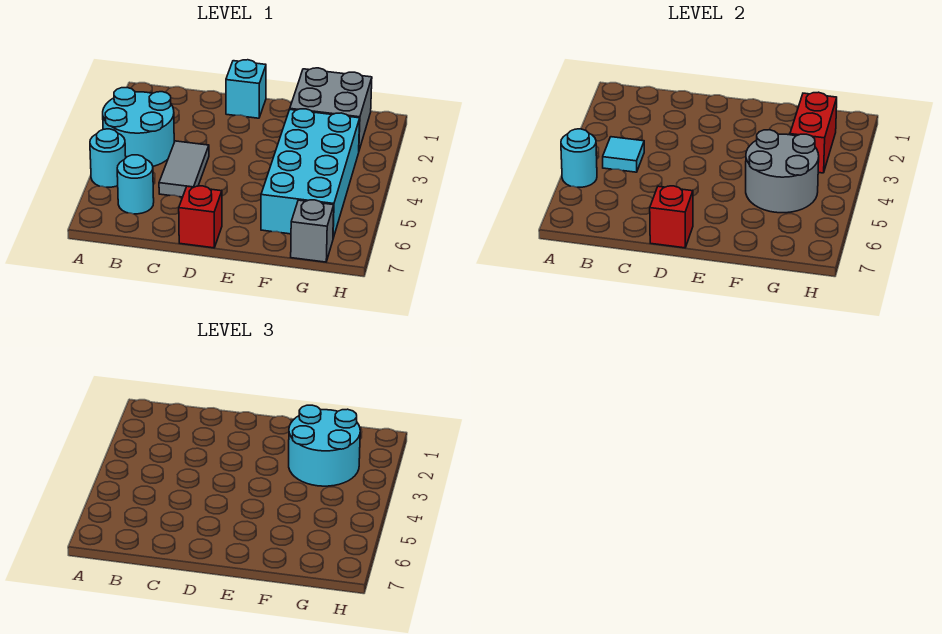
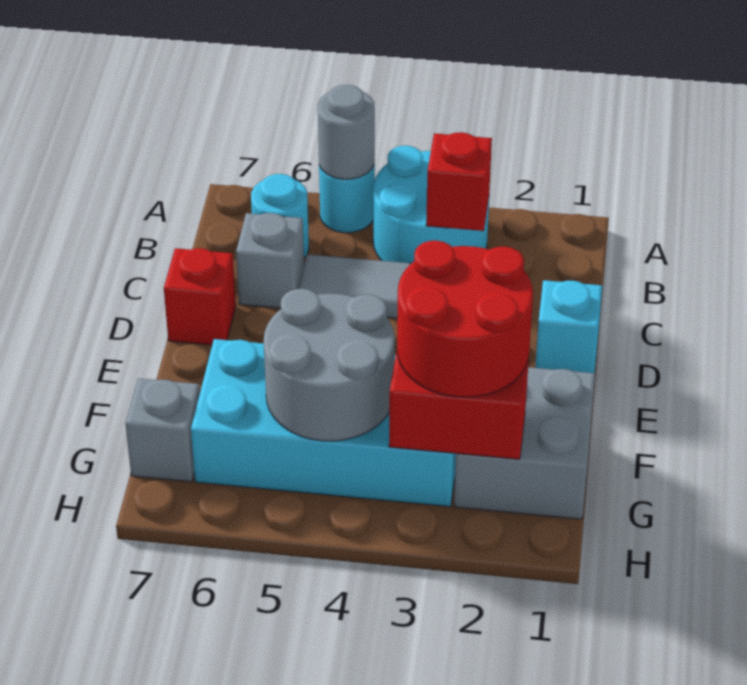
cyan 1x1 round brick [561,129,597,187] -> grey 1x1 round brick [318,85,375,179]
cyan 1x1 tile [603,137,644,172] -> none
none -> grey 1x1 brick [236,213,304,308]
red 1x1 brick [650,186,693,248] -> red 1x1 brick moved to [426,132,492,231]
cyan 2x2 round brick [289,405,360,486] -> red 2x2 round brick [397,241,533,397]

